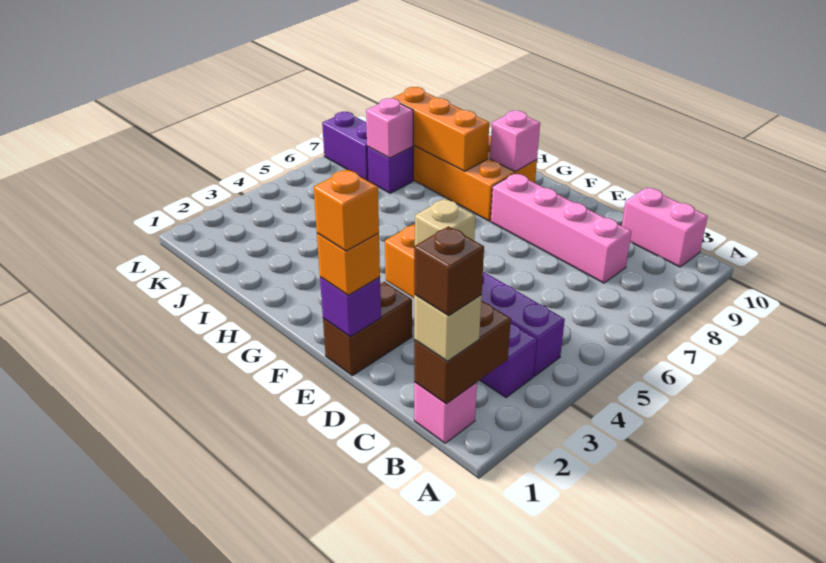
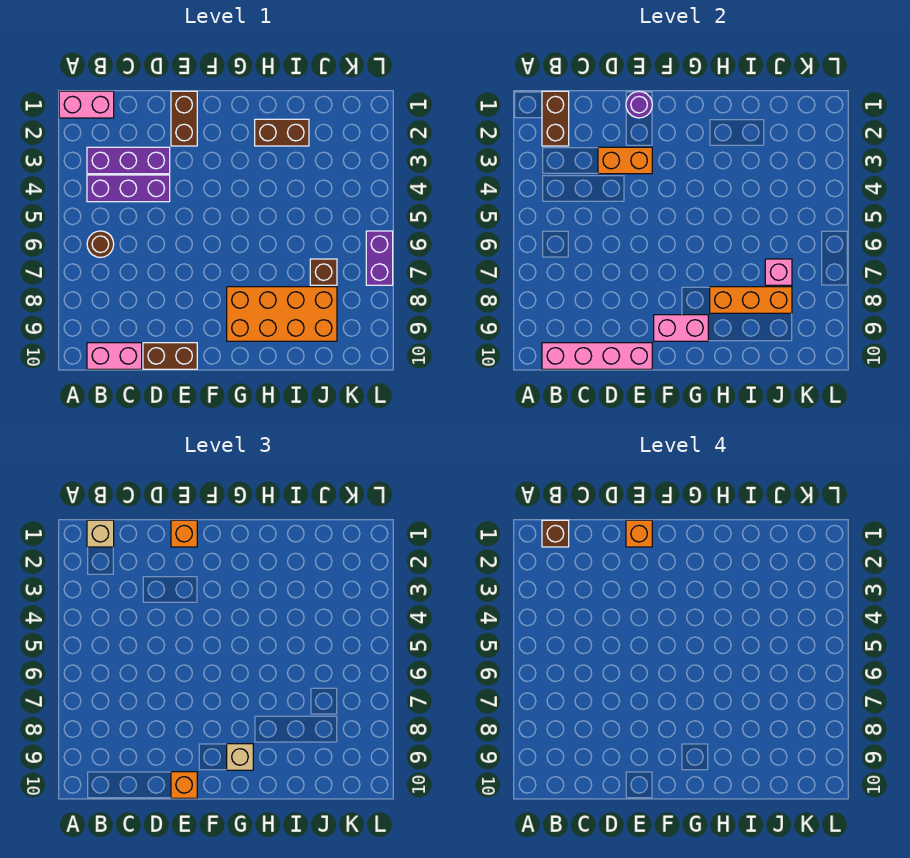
pink 1x1 brick [414,382,477,443] -> pink 1x2 brick [59,91,114,118]
none -> brown 1x1 round brick [87,231,114,258]
pink 1x4 brick [491,173,632,283] -> pink 1x4 brick moved to [542,343,652,369]
tan 1x1 brick [415,199,475,245] -> tan 1x1 brick moved to [227,744,253,770]
none -> brown 1x2 brick [143,343,197,369]
purple 1x1 brick [320,277,381,337] -> purple 1x1 round brick [626,91,652,118]
none -> orange 1x1 brick [171,772,197,798]
pink 1x1 brick [490,111,540,172] -> pink 1x2 brick [654,315,708,341]
none -> brown 1x2 brick [255,119,309,146]
purple 1x1 brick [367,147,413,193] -> brown 1x1 brick [310,259,337,285]
purple 1x2 brick [322,112,368,181] -> purple 1x2 brick turned to [366,231,393,285]

